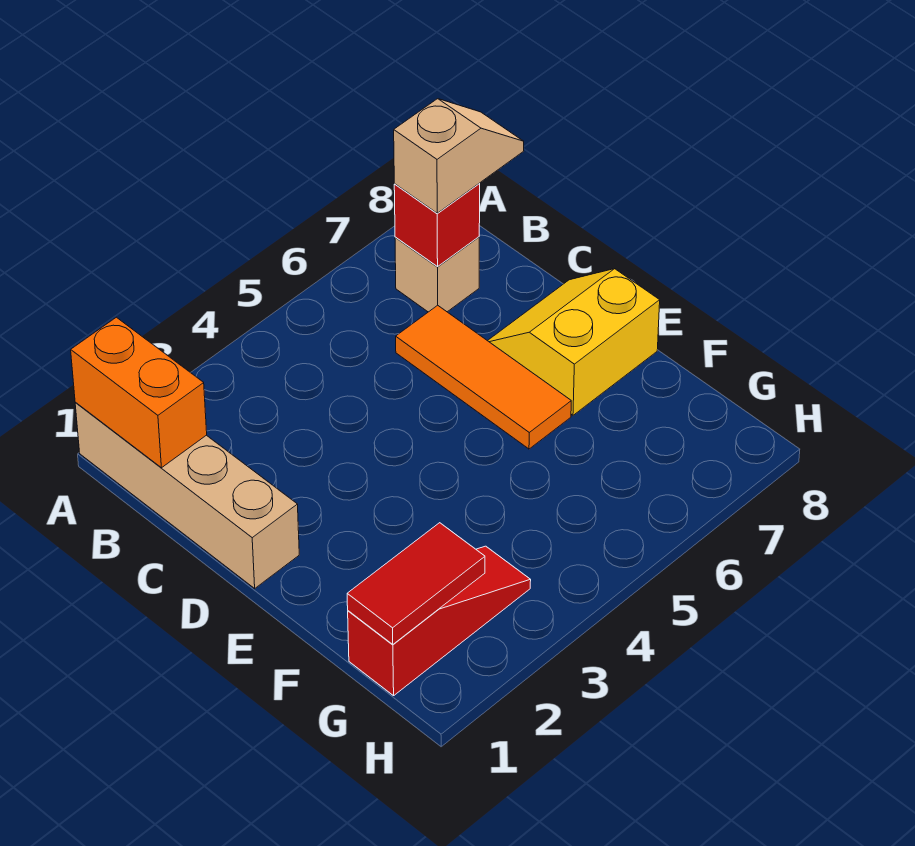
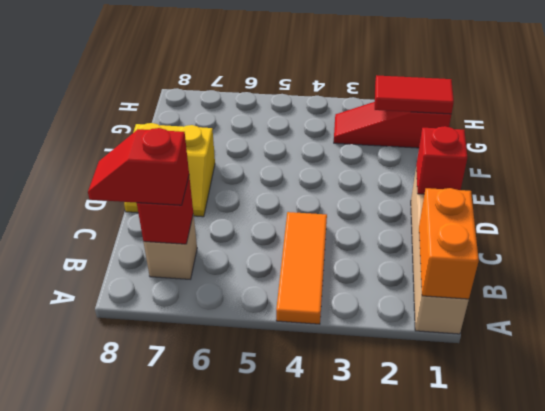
tan 1x2 slope [394,99,524,213] -> red 1x2 slope [88,128,189,205]
orange 1x3 tile [396,305,571,449] -> orange 1x3 tile moved to [276,212,327,324]
none -> red 1x1 brick [416,126,467,194]

